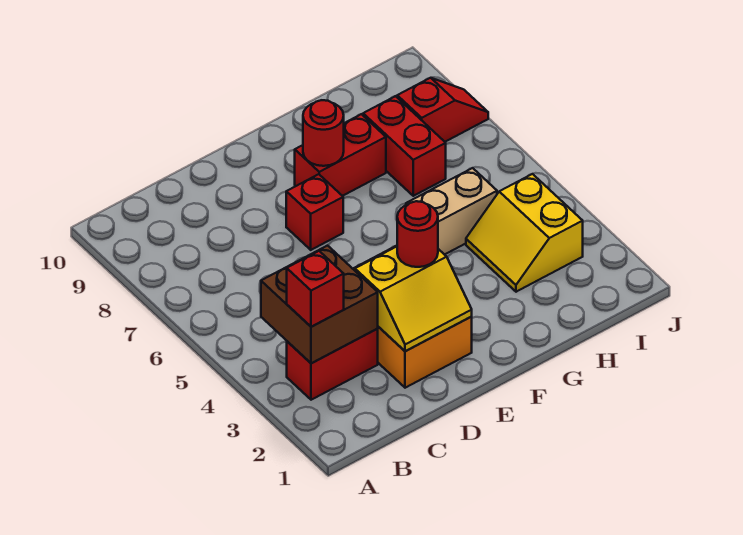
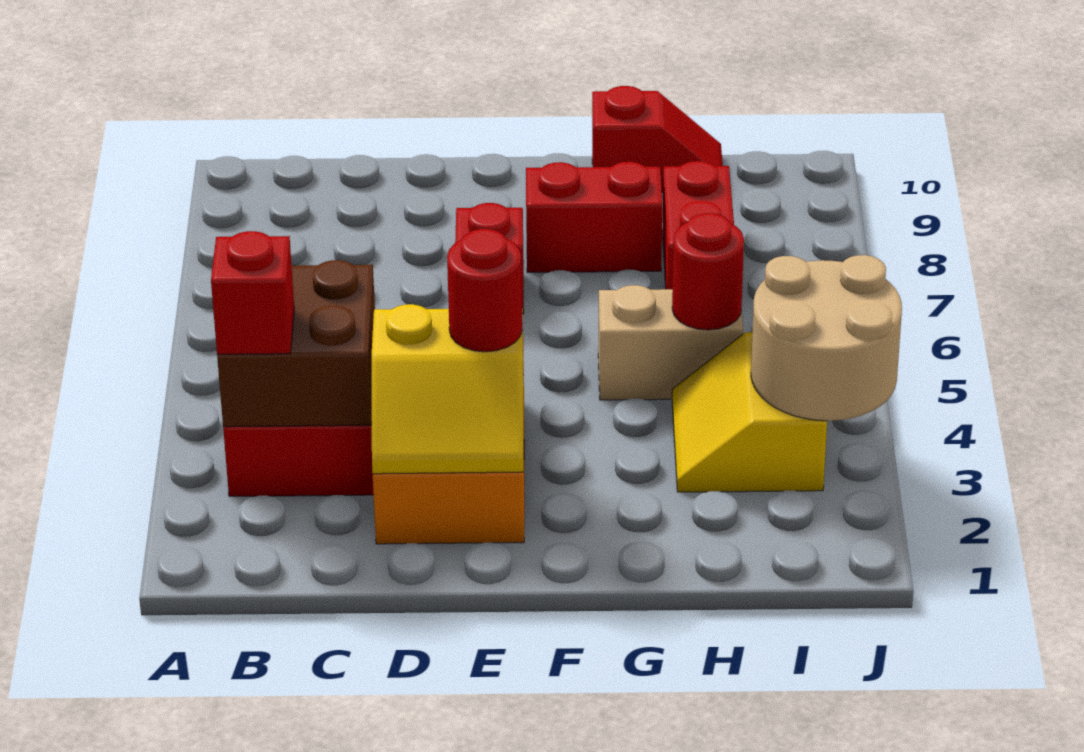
red 1x1 round brick [303,100,344,166] -> red 1x1 round brick moved to [672,213,744,330]
none -> tan 2x2 round brick [751,255,902,421]
red 1x2 slope [397,78,488,142] -> red 1x2 slope moved to [592,86,723,192]

